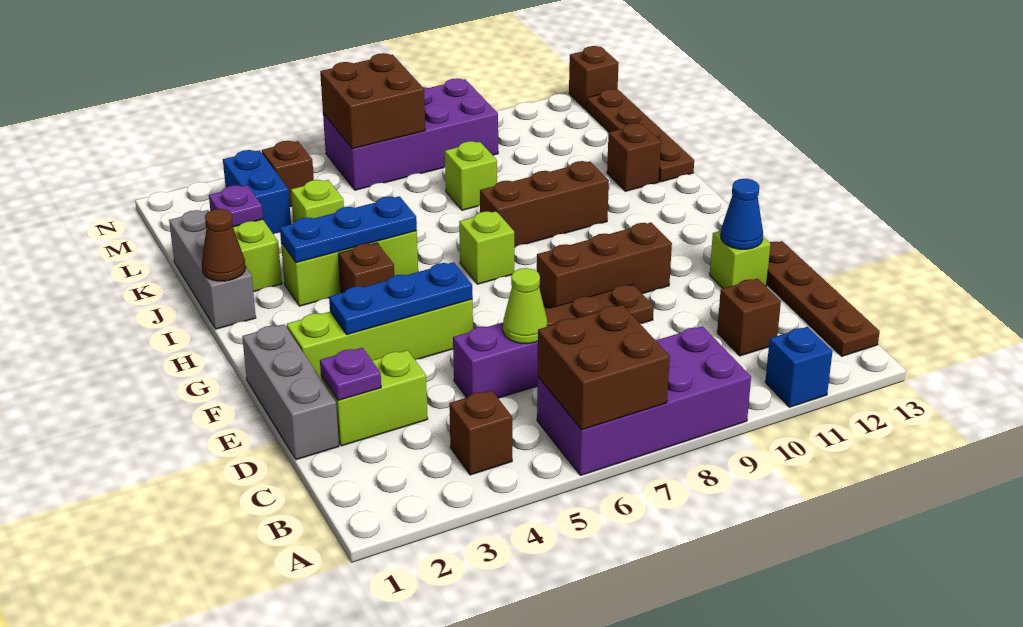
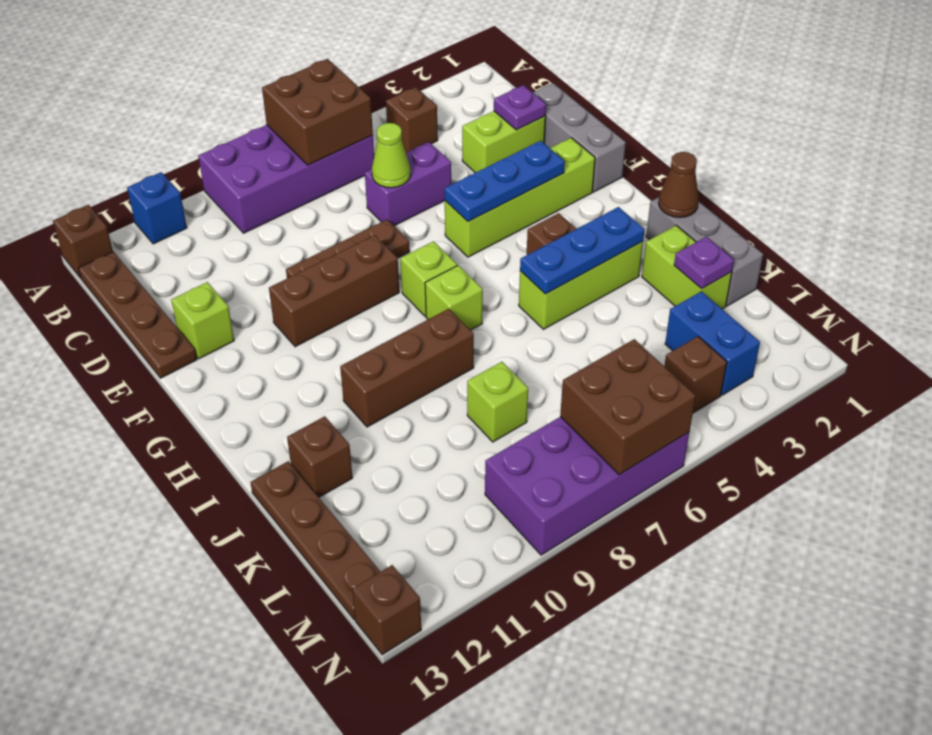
brown 1x1 brick [717,279,781,356] -> brown 1x1 brick moved to [53,205,113,278]
blue 1x1 cone [721,179,763,249] -> none
lime 1x1 brick [291,180,344,223] -> lime 1x1 brick moved to [401,241,457,316]

